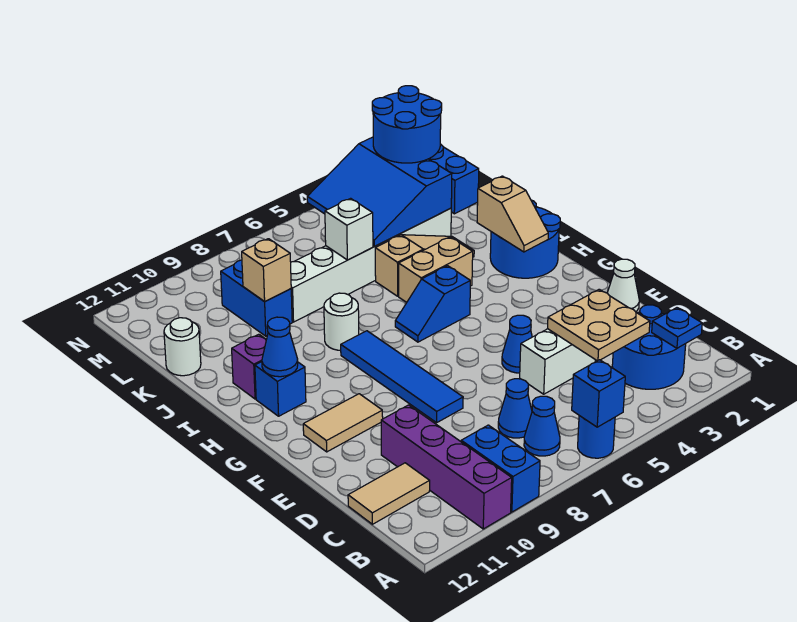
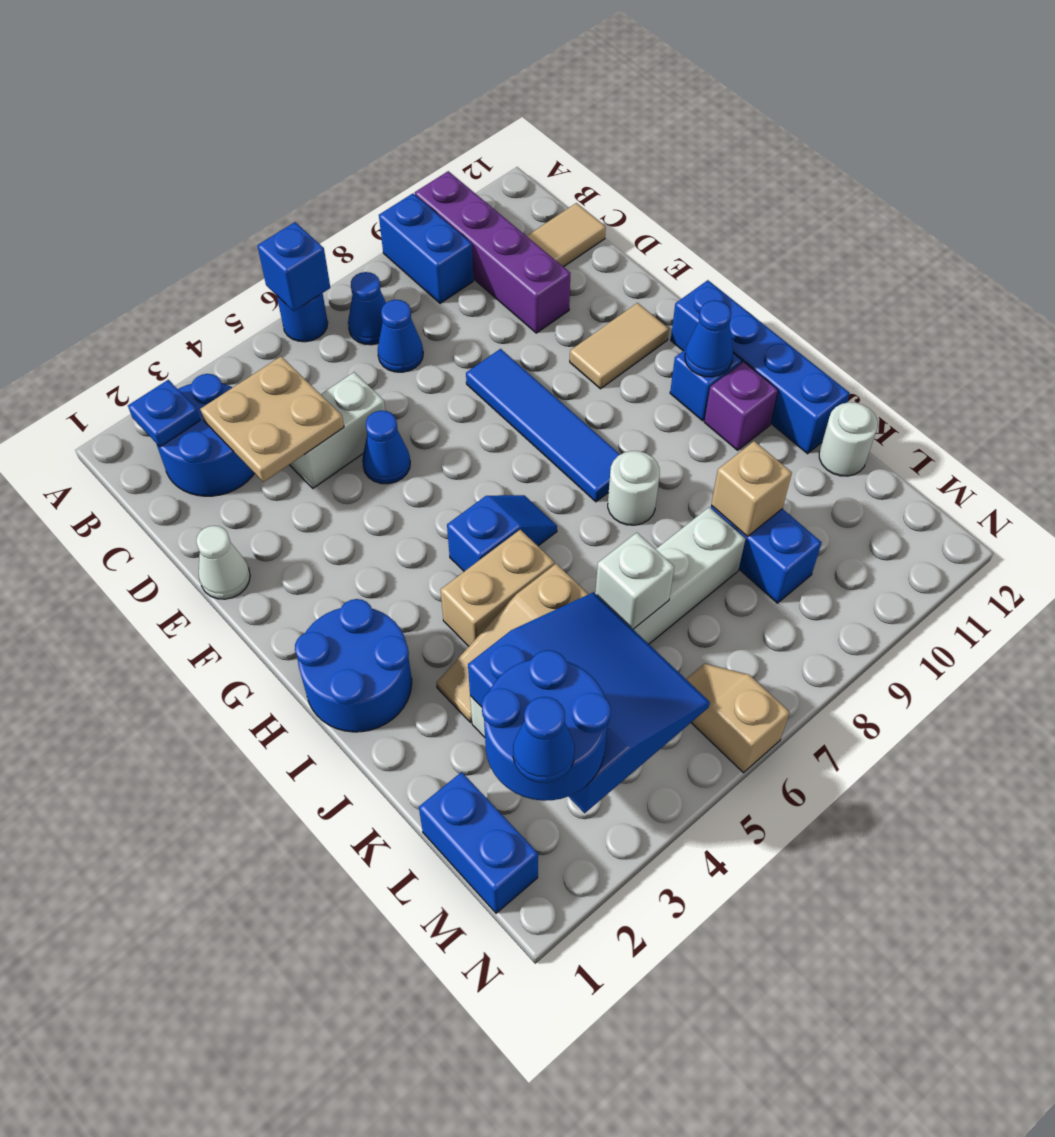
none -> blue 1x4 brick [671,280,850,454]
tan 1x2 slope [477,176,548,252] -> tan 1x2 slope moved to [686,664,790,773]
none -> blue 1x1 cone [513,697,575,783]

